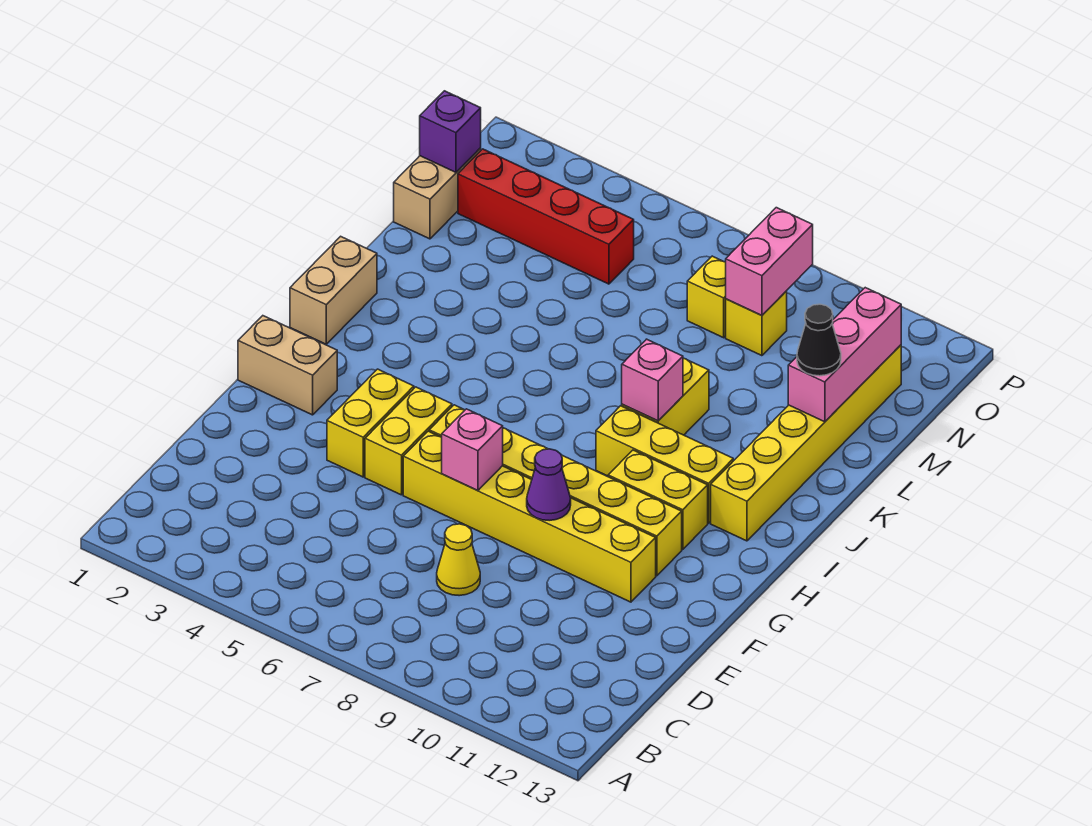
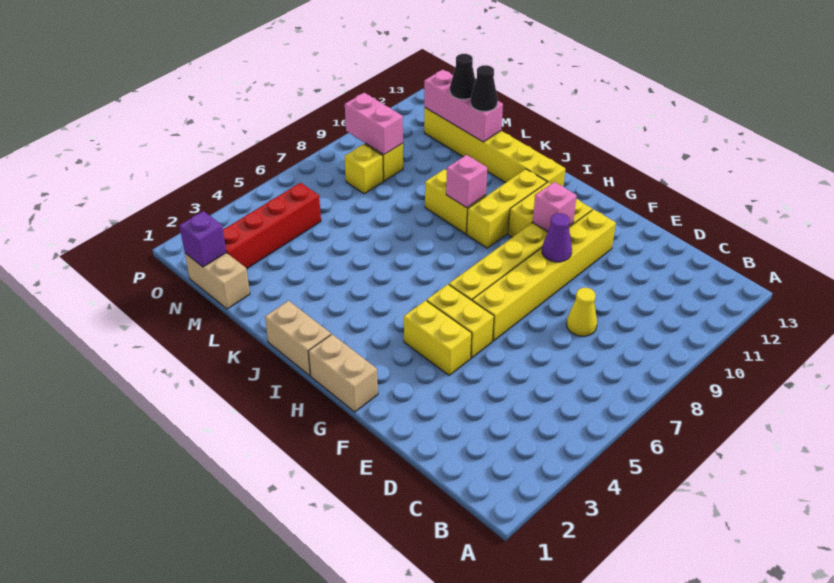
pink 1x1 brick [442,409,503,490] -> pink 1x1 brick moved to [533,182,577,232]
tan 1x2 brick [238,316,337,415] -> tan 1x2 brick turned to [308,334,378,412]
none -> black 1x1 cone [450,54,476,99]

